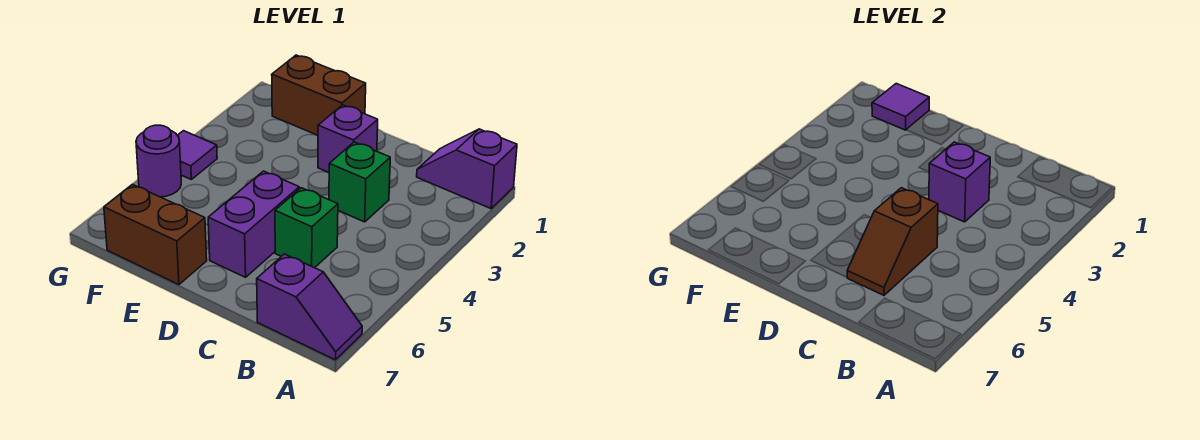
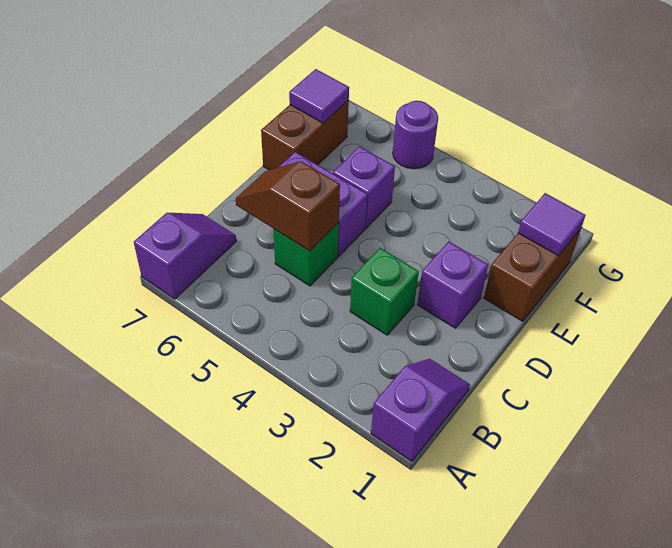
purple 1x2 slope [257,254,362,360] -> purple 1x2 slope turned to [134,213,236,299]
purple 1x1 brick [929,142,990,222] -> purple 1x1 brick moved to [333,146,395,228]
purple 1x1 tile [178,131,217,179] -> purple 1x1 tile moved to [289,69,349,123]

